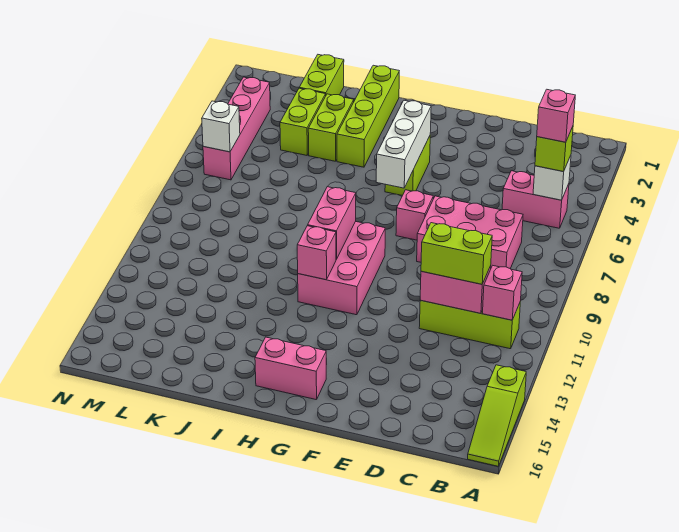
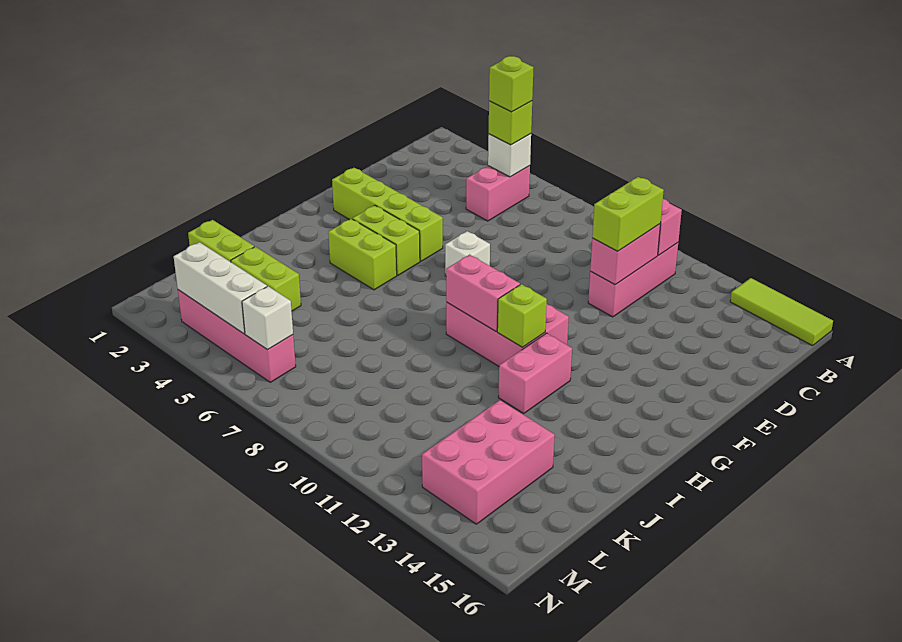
lime 1x3 slope [468,365,526,466] -> lime 1x3 tile [730,278,833,346]
pink 1x1 brick [537,89,575,142] -> lime 1x1 brick [489,56,534,112]
lime 1x3 brick [419,301,520,349] -> pink 1x3 brick [588,243,678,317]
pink 2x3 brick [417,196,523,269] -> pink 2x3 brick moved to [422,400,555,524]
pink 1x1 brick [396,190,433,240] -> white 1x1 brick [445,231,490,276]
white 1x3 brick [376,100,431,188] -> white 1x3 brick moved to [174,242,267,334]
pink 1x2 brick [255,337,326,400] -> pink 1x2 brick moved to [498,333,572,413]
pink 1x1 brick [297,226,336,280] -> lime 1x1 brick [497,284,547,347]
lime 1x4 brick [337,65,399,167] -> lime 1x4 brick moved to [332,168,443,261]
lime 1x2 brick [308,94,354,161] -> lime 1x2 brick moved to [328,219,397,290]

